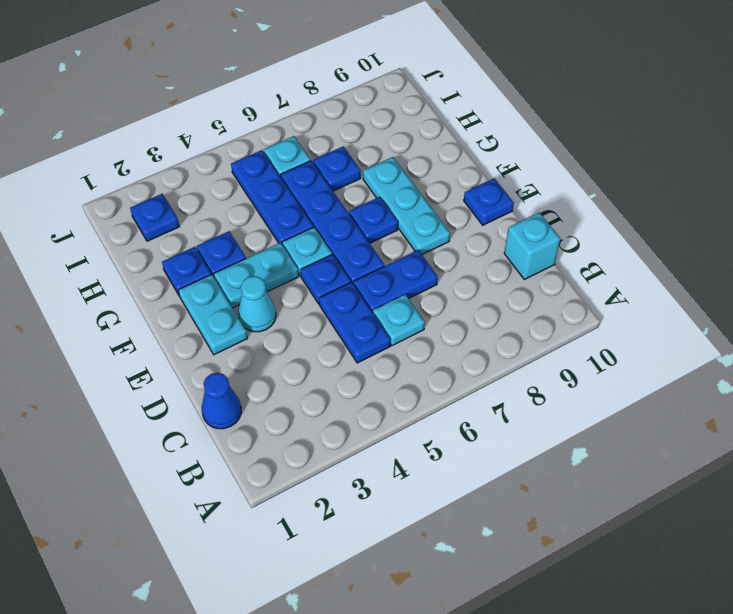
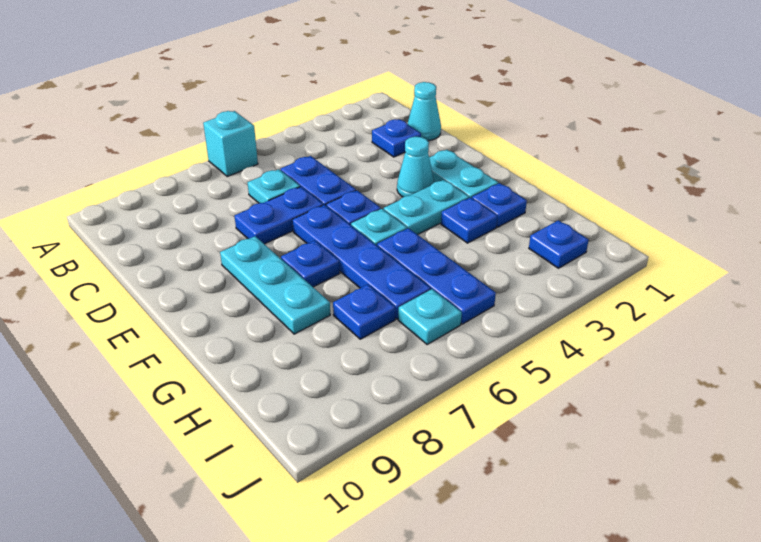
blue 1x1 cone [202,373,241,429] -> cyan 1x1 cone [407,82,441,141]
cyan 1x1 brick [504,212,560,280] -> cyan 1x1 brick moved to [203,111,258,177]
blue 1x1 plate [464,178,514,225] -> blue 1x1 plate moved to [372,119,421,157]

